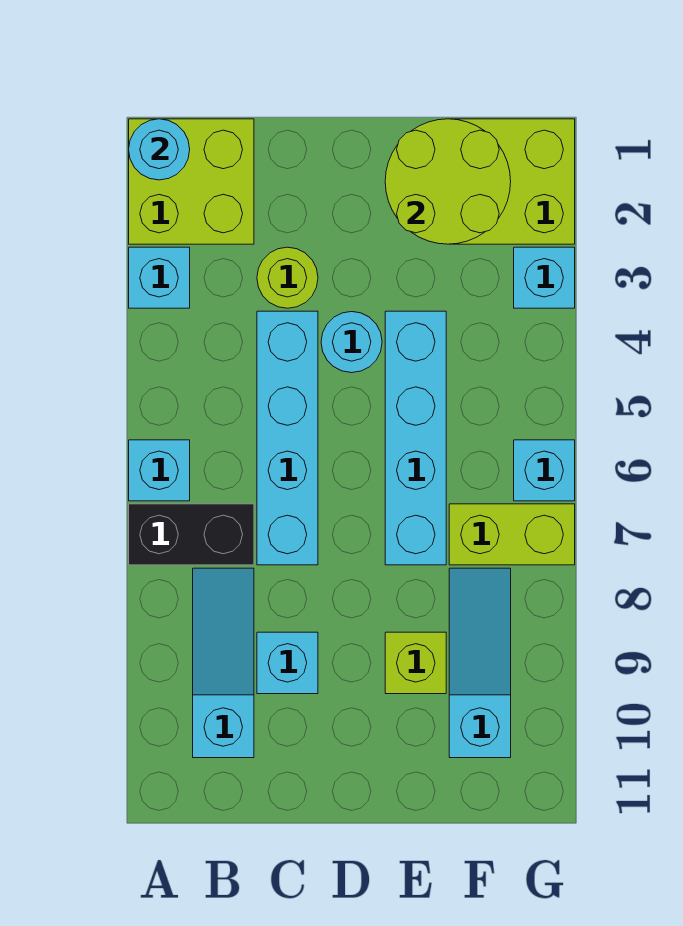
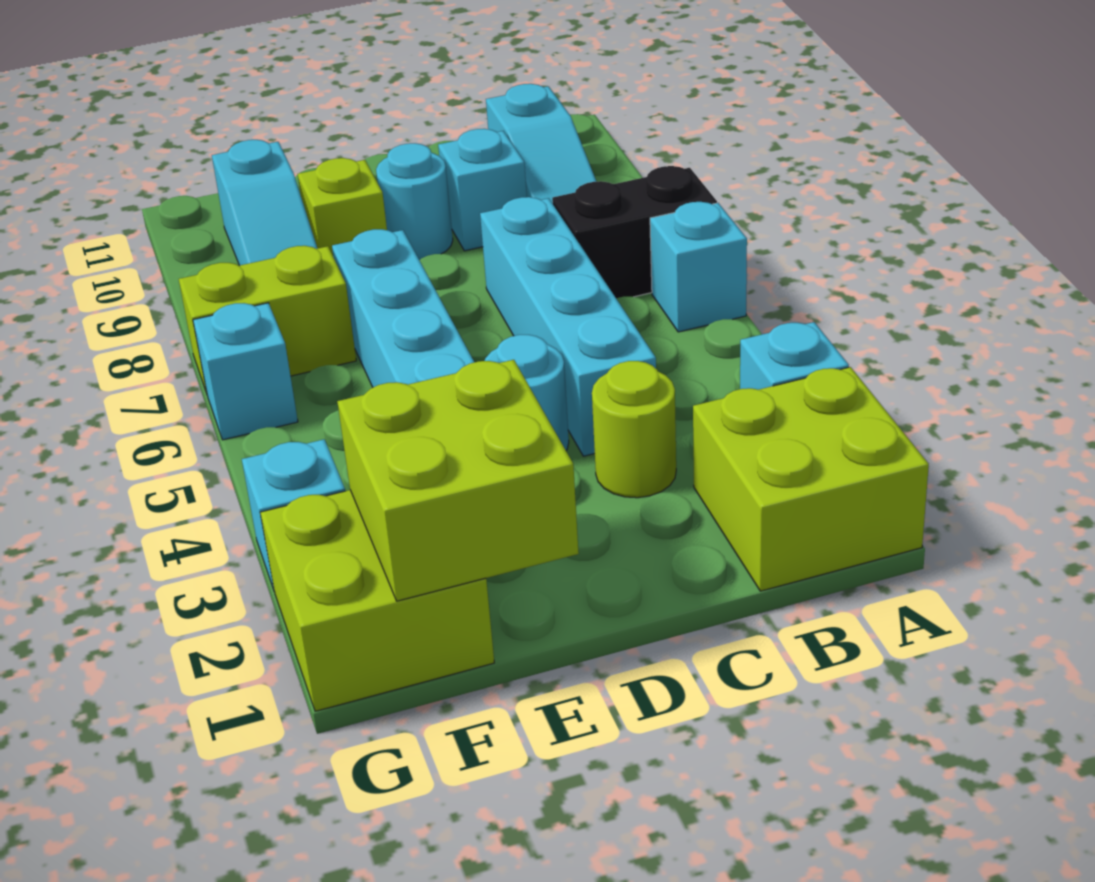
cyan 1x1 round brick [129,119,190,180] -> cyan 1x1 round brick moved to [376,143,453,260]
lime 2x2 round brick [385,119,511,244] -> lime 2x2 brick [337,360,579,601]

